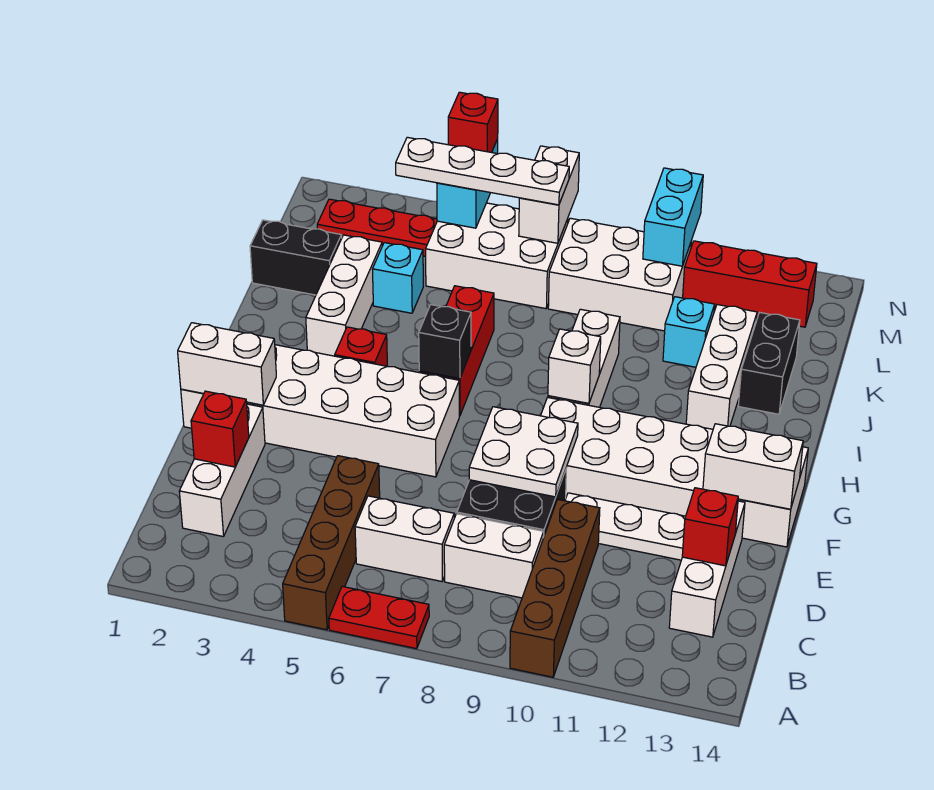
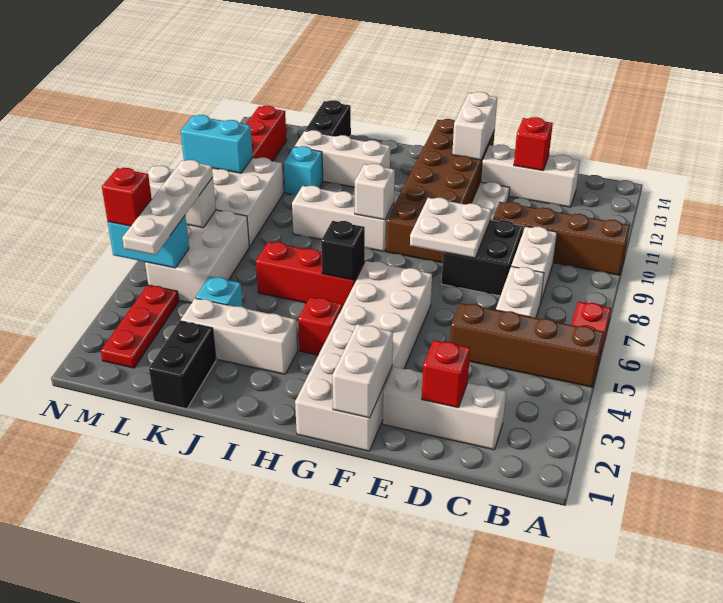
white 2x6 brick [541,398,808,547] -> brown 2x6 brick [386,119,495,263]
black 1x2 brick [738,312,800,414] -> black 1x2 brick turned to [305,100,351,137]

